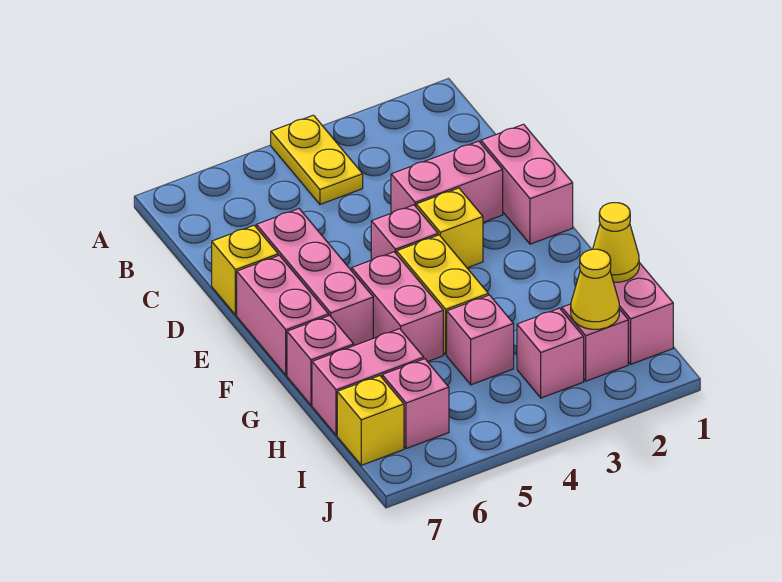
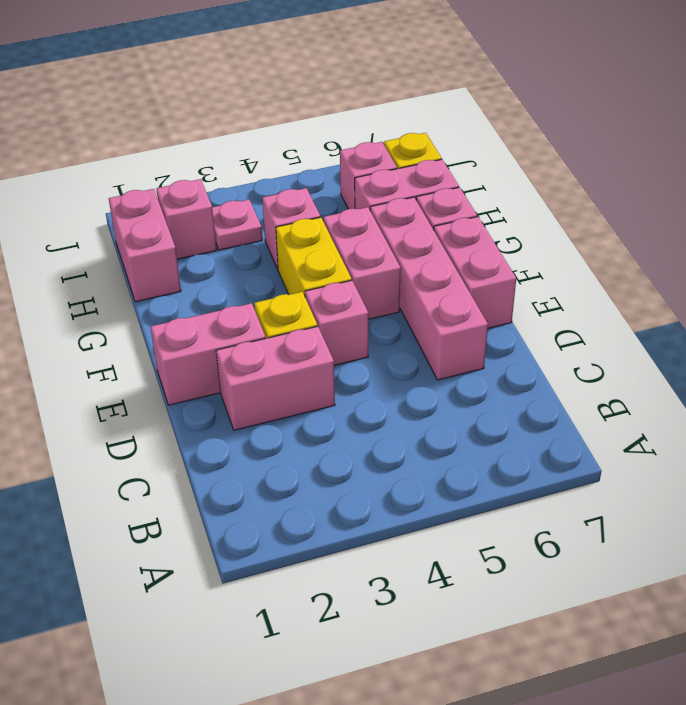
yellow 1x2 plate [271,115,363,204] -> none
pink 1x2 brick [481,124,573,244] -> pink 1x2 brick turned to [151,303,266,405]
pink 1x3 brick [256,209,373,346] -> pink 1x4 brick [370,197,488,380]
yellow 1x1 brick [212,225,278,315] -> none
yellow 1x1 cone [593,203,639,282] -> none
yellow 1x1 cone [571,249,619,329] -> none
pink 1x1 brick [517,308,584,398] -> pink 1x1 plate [212,200,262,250]

